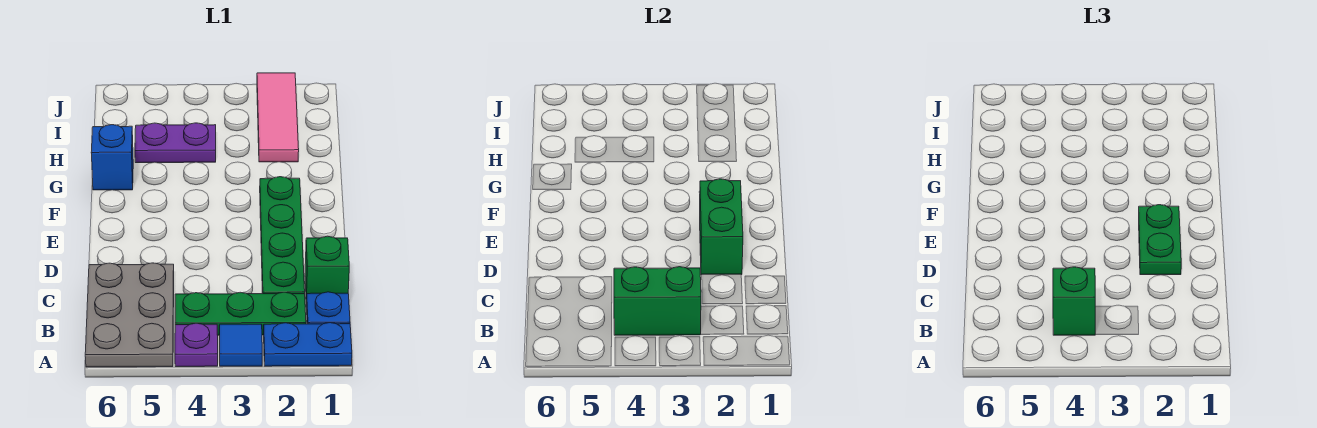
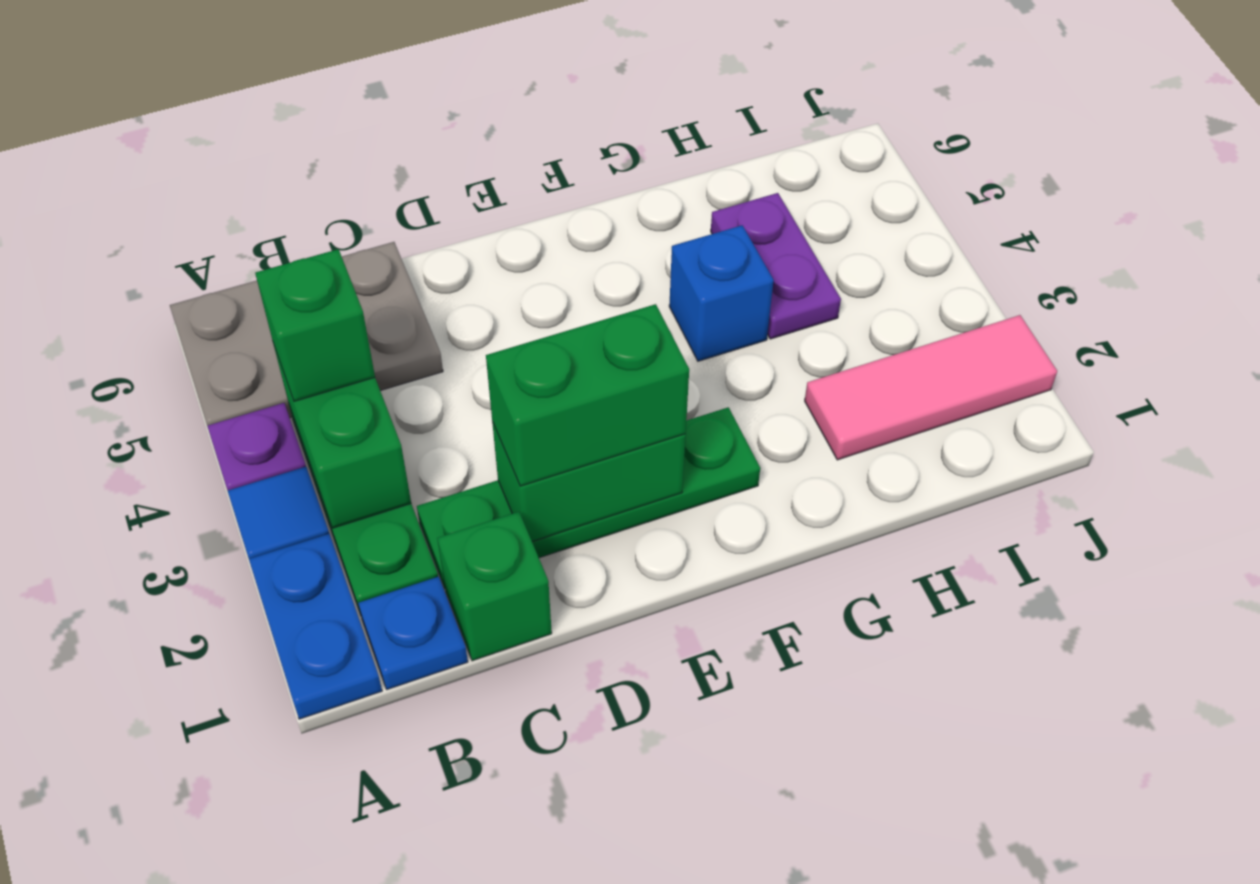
green 1x2 plate [1139,205,1181,275] -> green 1x2 brick [486,304,689,486]
blue 1x1 brick [91,125,133,190] -> blue 1x1 brick moved to [669,225,774,361]

